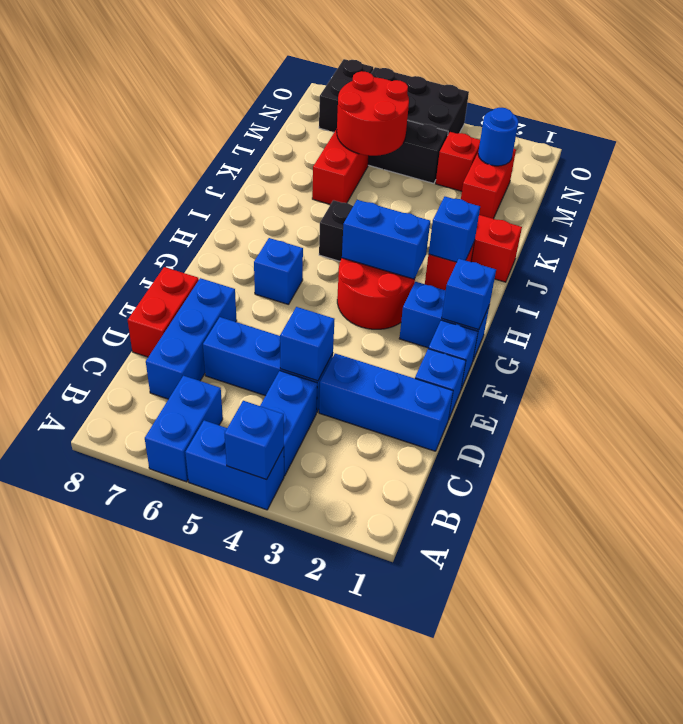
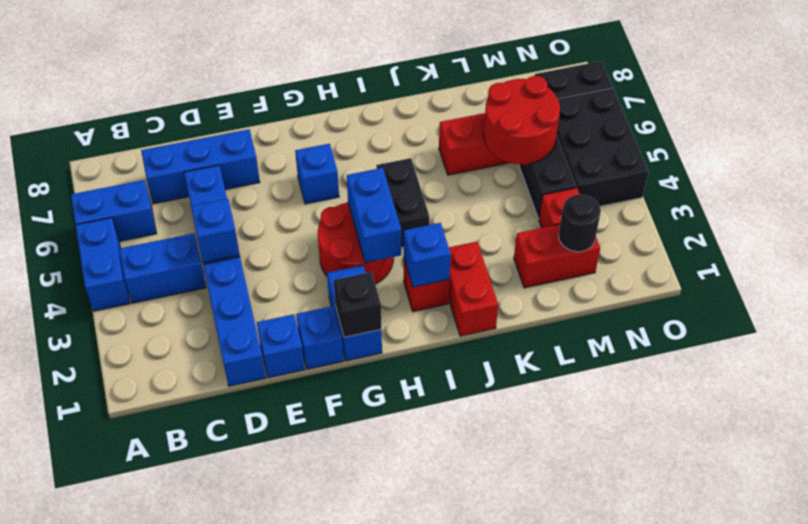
blue 1x1 brick [225,401,284,480] -> none
red 1x2 brick [128,267,199,357] -> none
blue 1x1 brick [442,259,496,330] -> black 1x1 brick [334,272,381,337]
blue 1x1 round brick [478,108,518,166] -> black 1x1 round brick [559,194,601,252]

